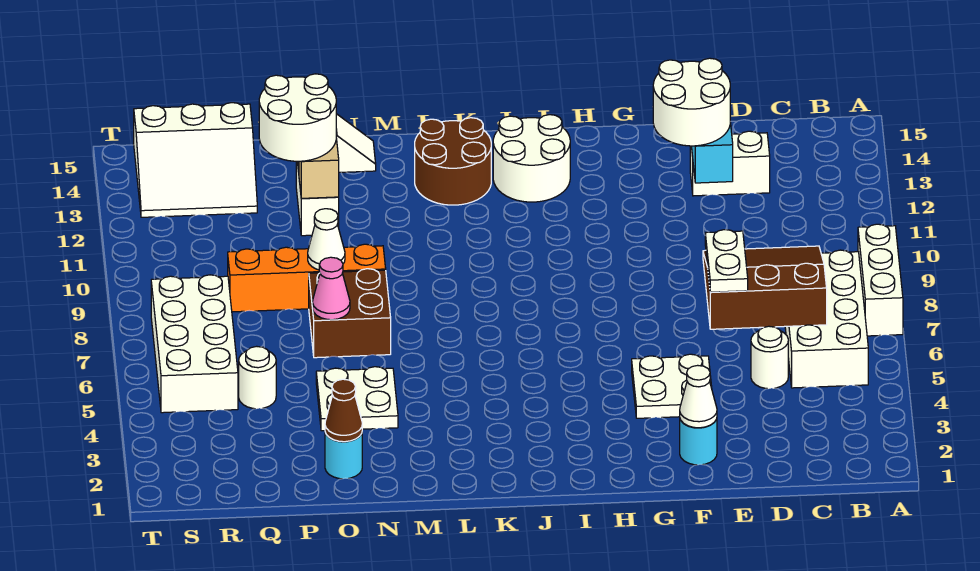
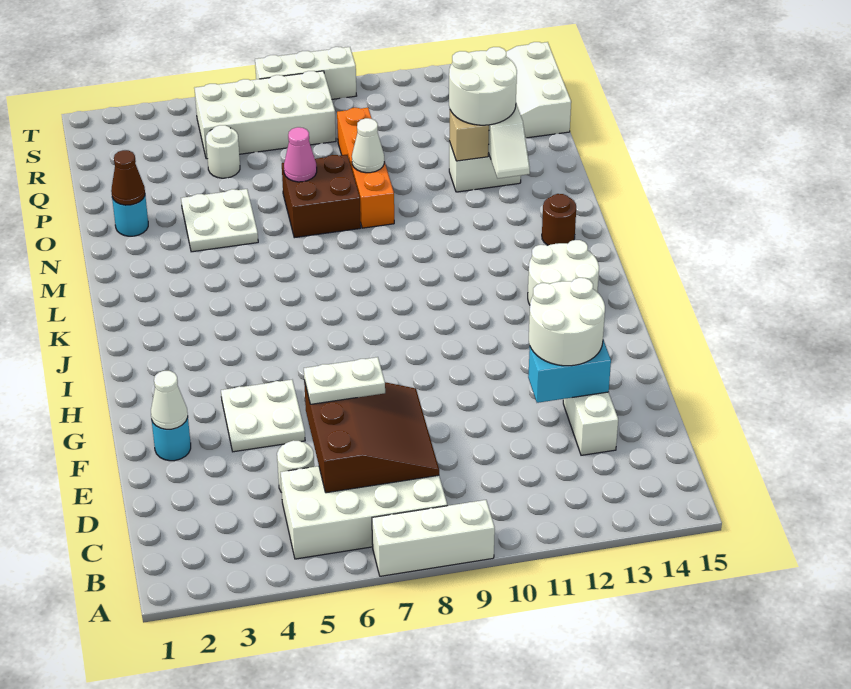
brown 2x2 round brick [415,118,491,205] -> brown 1x1 round brick [542,194,576,245]
none -> white 1x3 brick [255,47,357,99]

